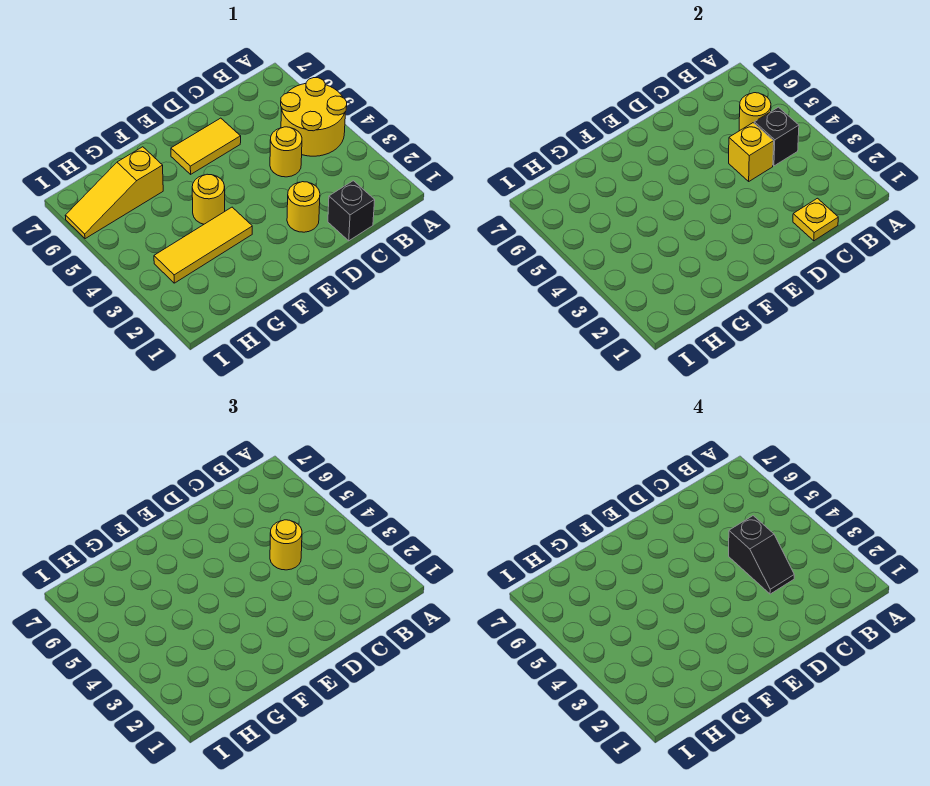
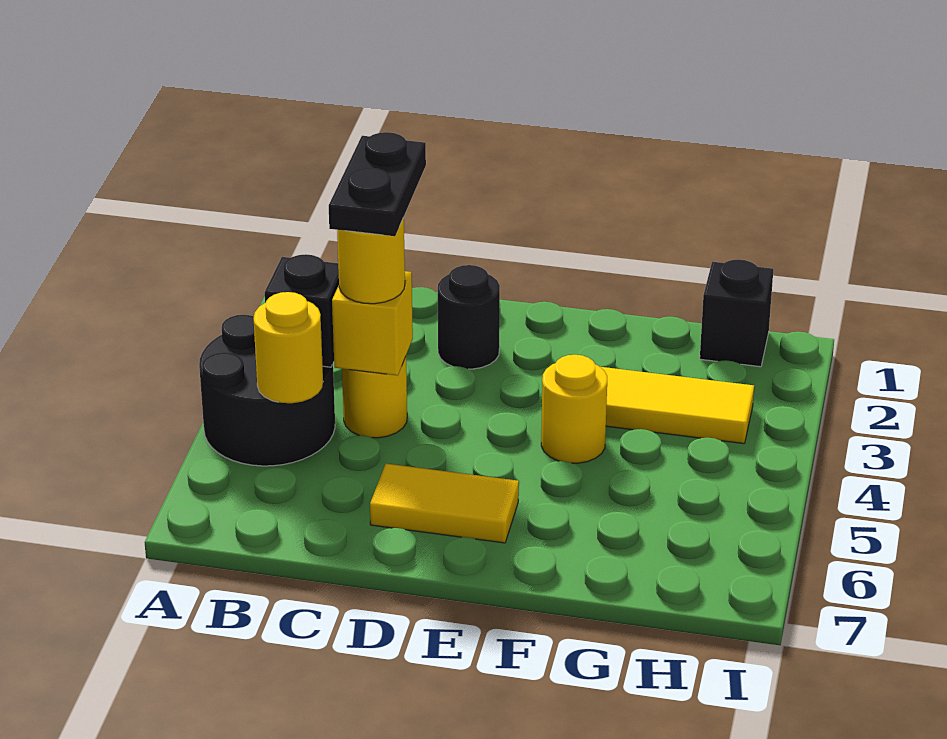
yellow 2x2 round brick [281,78,347,156] -> black 2x2 round brick [199,315,335,466]
black 1x1 brick [328,181,375,241] -> black 1x1 brick moved to [700,259,773,367]
yellow 1x1 plate [793,198,838,241] -> none
black 1x2 slope [729,516,794,594] -> black 1x2 plate [329,132,426,236]
yellow 1x1 round brick [287,182,320,232] -> black 1x1 round brick [438,265,500,369]
yellow 1x3 slope [65,147,163,239] -> none

